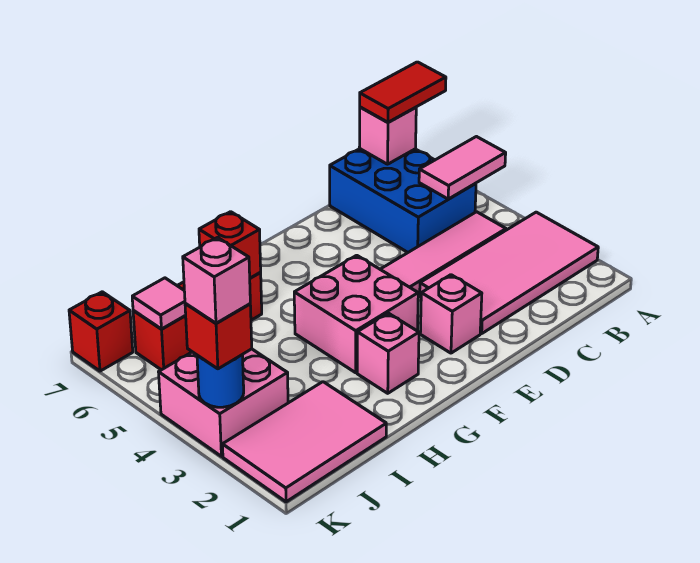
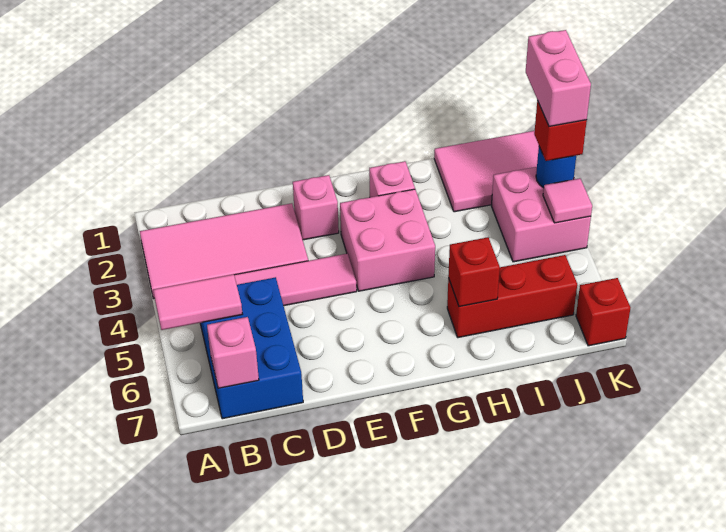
red 1x2 tile [360,62,446,122] -> none
pink 1x1 tile [132,278,186,329] -> pink 1x1 tile moved to [543,178,592,223]
pink 1x1 brick [183,238,250,323] -> pink 1x2 brick [526,30,591,127]

